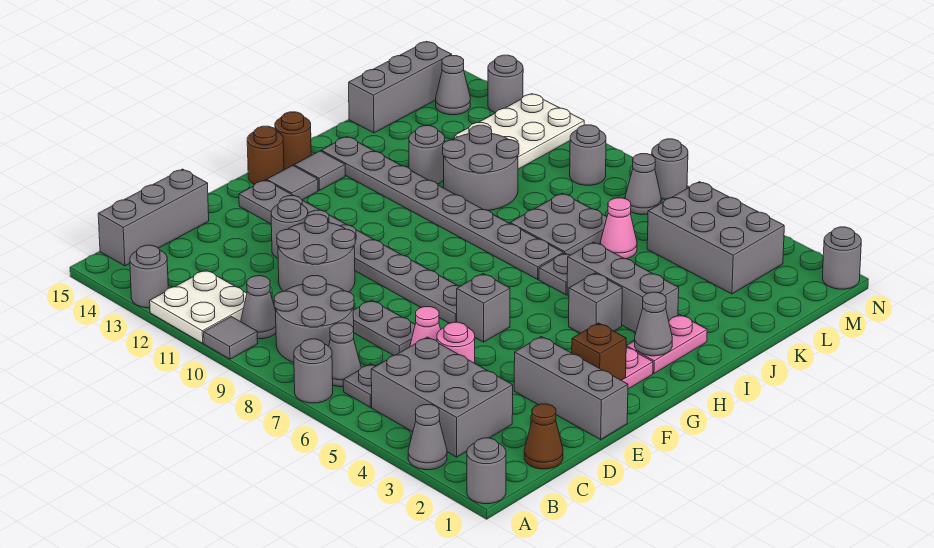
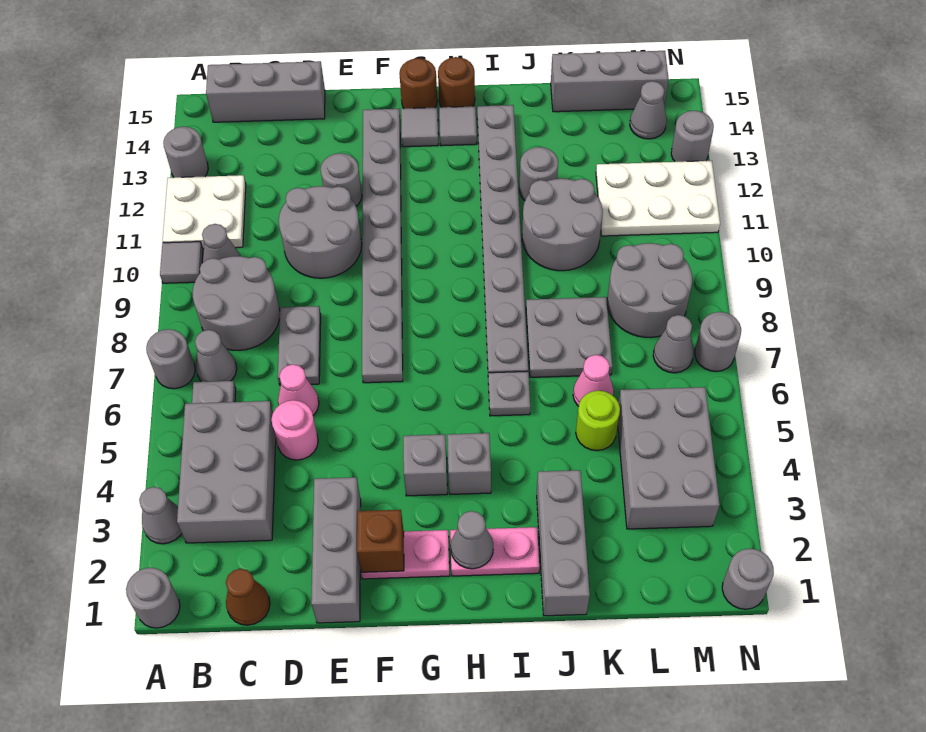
grey 1x1 brick [457,274,510,342] -> grey 1x1 brick moved to [403,434,447,496]
grey 1x3 brick [567,242,679,333] -> grey 1x3 brick moved to [537,470,590,616]
none -> lime 1x1 round brick [576,391,620,451]
grey 1x1 round brick [570,125,606,185] -> grey 2x2 round brick [607,243,692,337]

